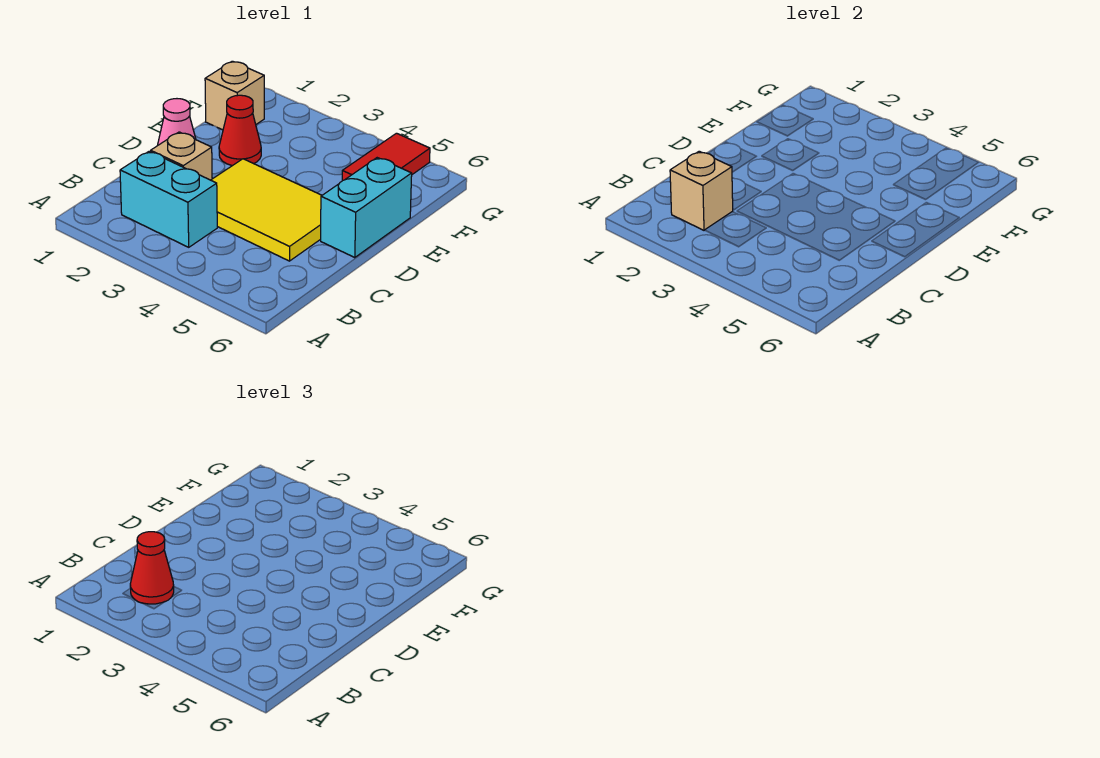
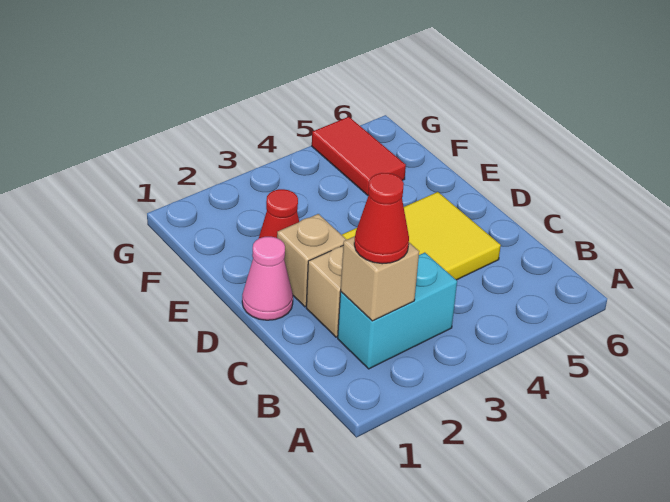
cyan 1x2 brick [321,158,412,258] -> none
tan 1x1 brick [205,61,264,130] -> tan 1x1 brick moved to [277,214,347,307]

